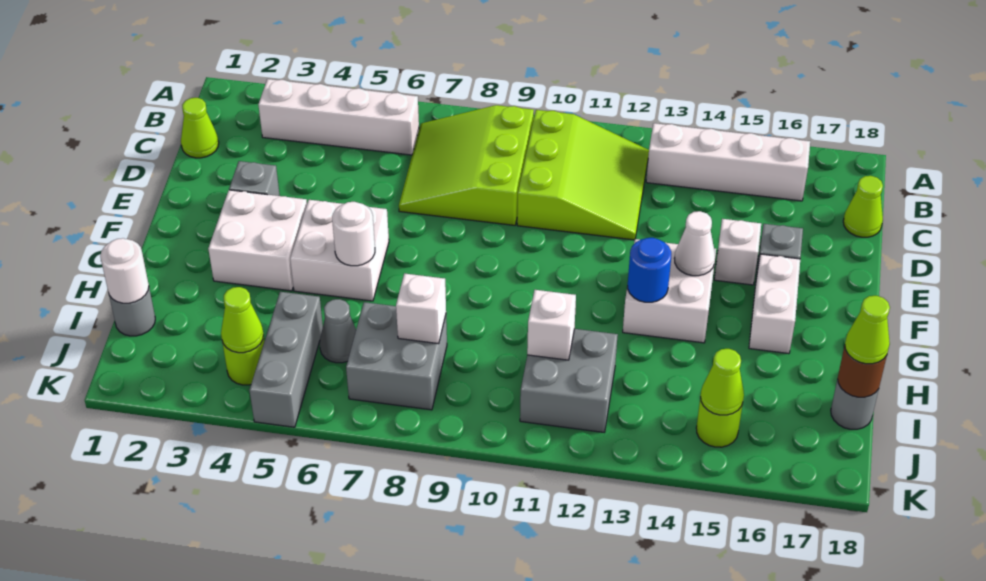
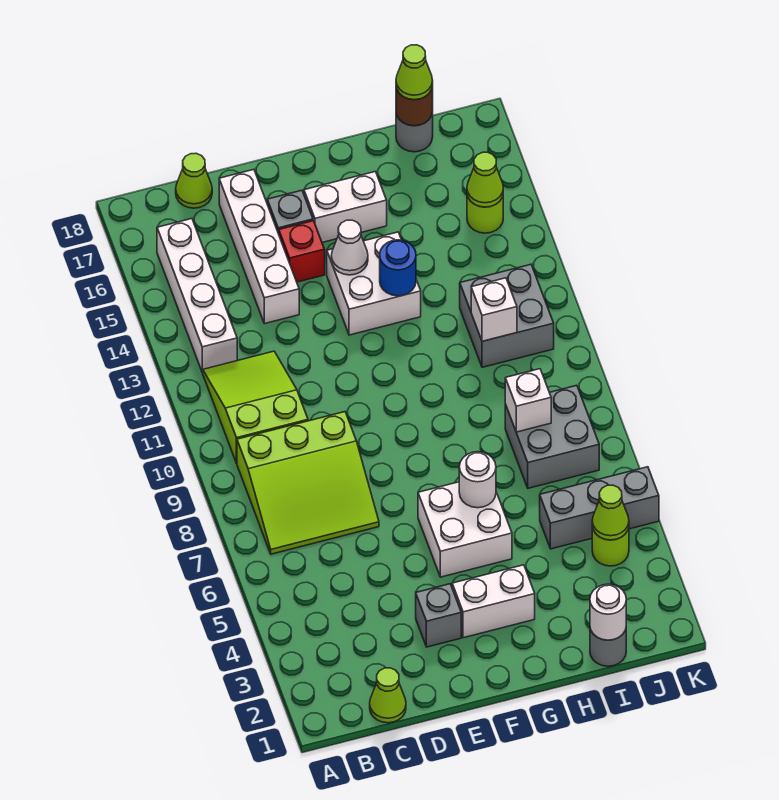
white 1x4 brick [258,79,419,155] -> white 1x4 brick moved to [219,169,299,324]
lime 3x3 slope [517,110,649,240] -> lime 2x3 slope [202,351,308,463]
white 1x1 brick [714,219,761,285] -> red 1x1 brick [279,221,325,282]
white 2x2 brick [208,190,307,291] -> white 1x2 brick [452,565,535,638]
grey 1x1 cone [320,299,356,363] -> none

